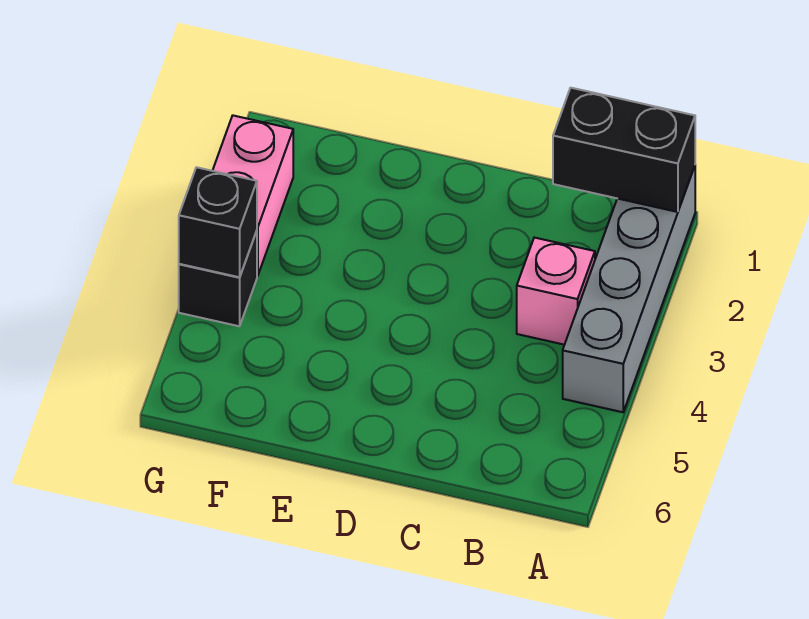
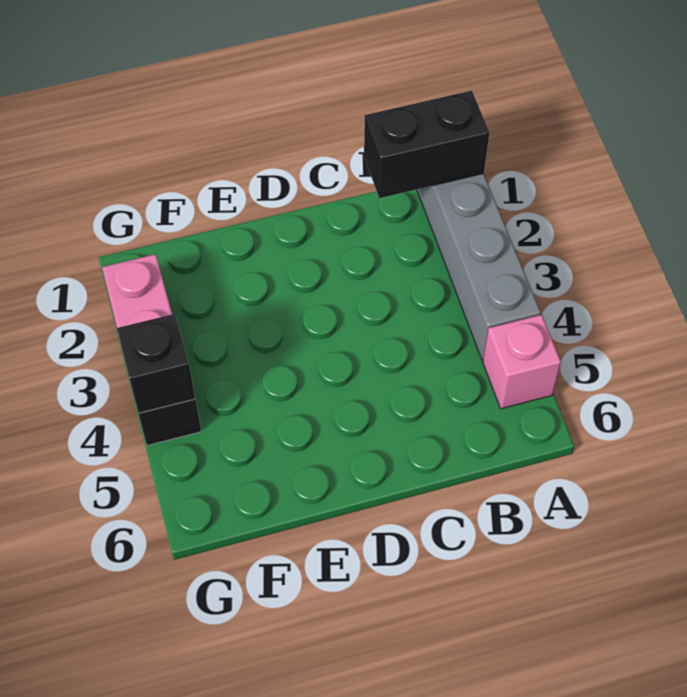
pink 1x1 brick [517,238,595,345] -> pink 1x1 brick moved to [483,315,561,409]

